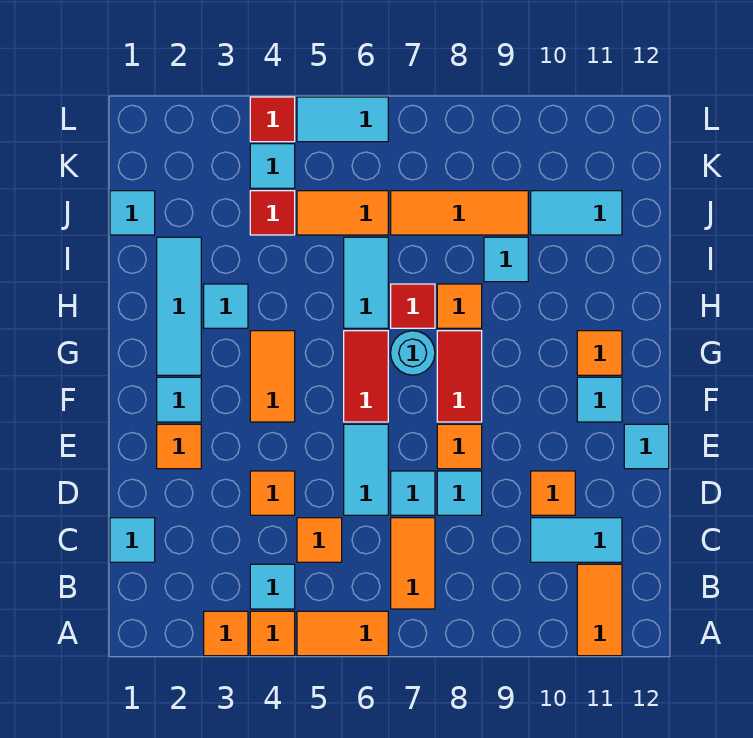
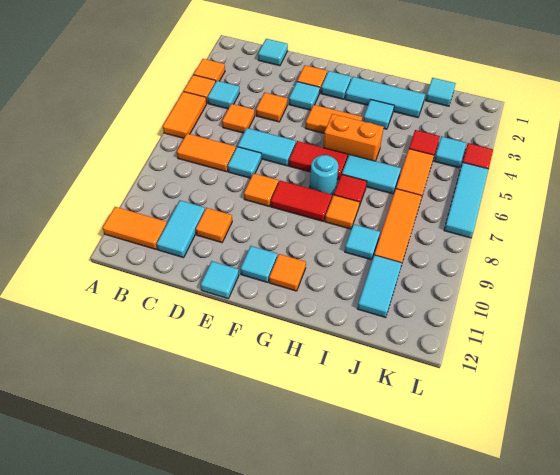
cyan 1x1 tile [437,471,482,515] -> cyan 1x1 tile moved to [289,82,320,110]
none -> orange 1x2 brick [323,114,384,161]
cyan 1x2 tile [297,97,388,142] -> cyan 1x3 tile [444,162,489,238]

